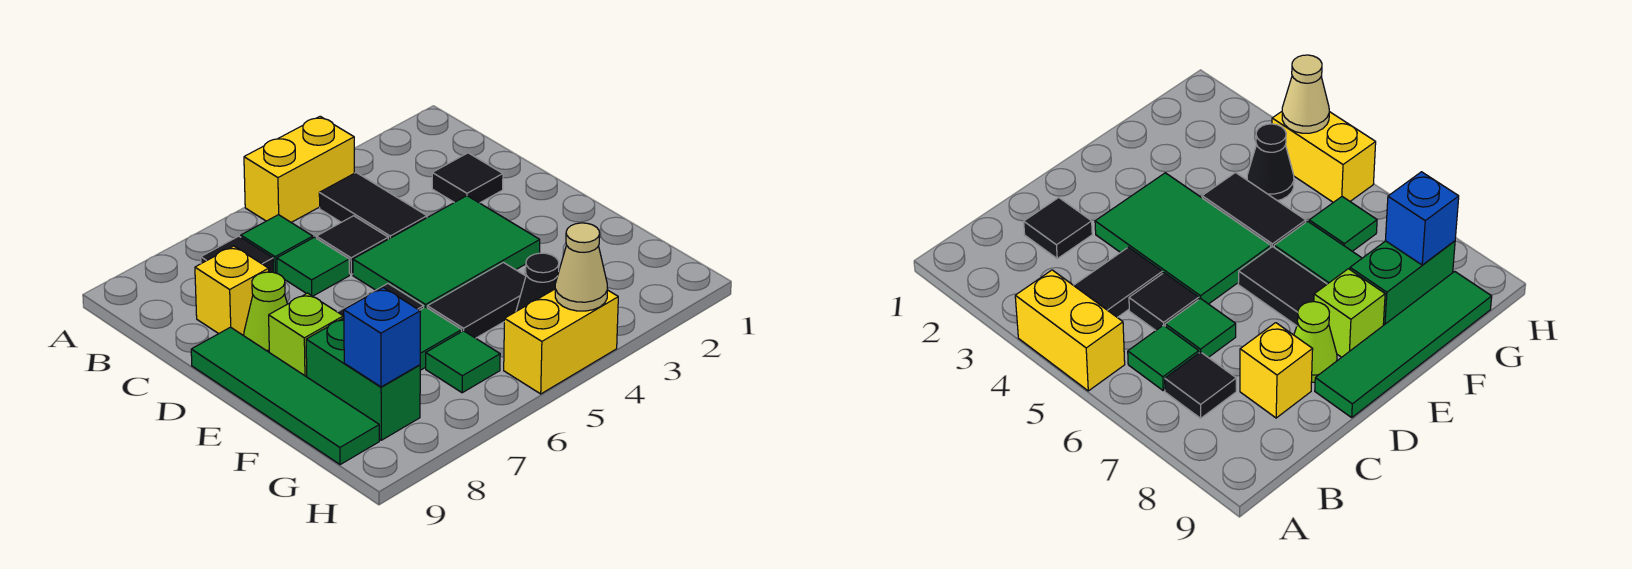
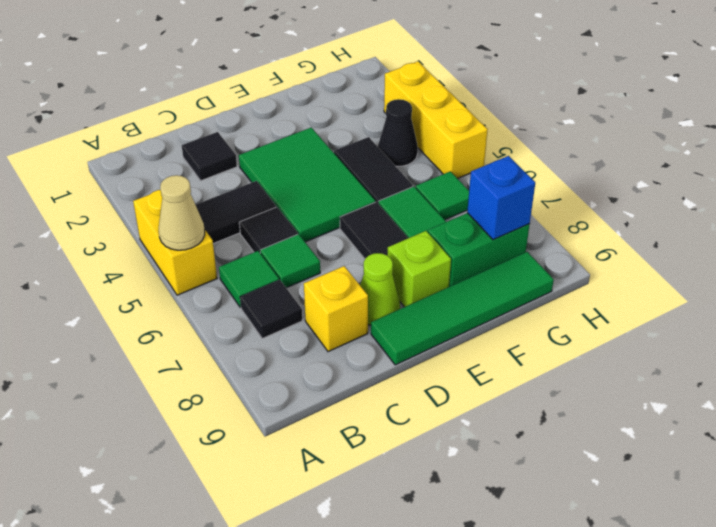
yellow 1x2 brick [504,289,618,394] -> yellow 1x3 brick [384,61,488,179]
tan 1x1 cone [555,223,608,311] -> tan 1x1 cone moved to [159,175,205,250]

